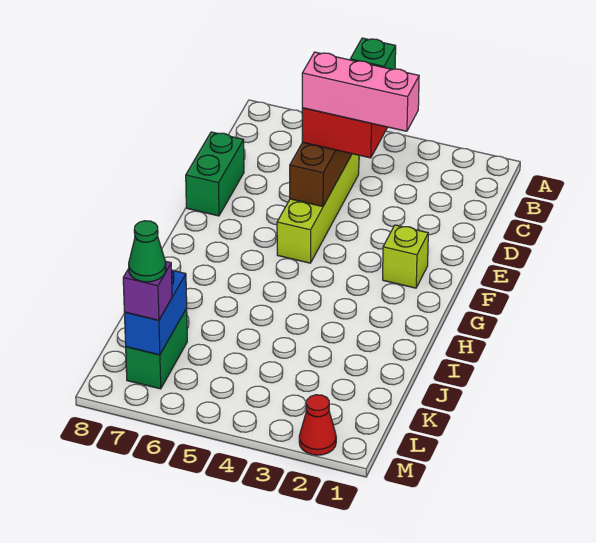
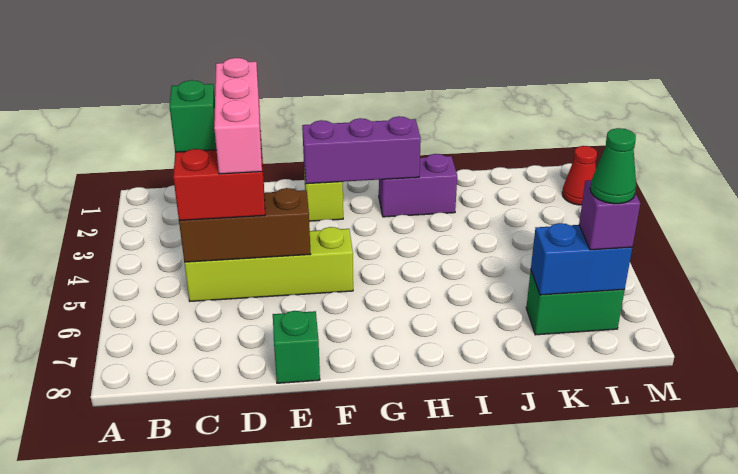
green 1x2 brick [186,132,244,216] -> green 1x1 brick [273,311,320,383]
none -> purple 1x3 brick [302,116,421,184]
none -> purple 1x2 brick [379,154,457,217]

